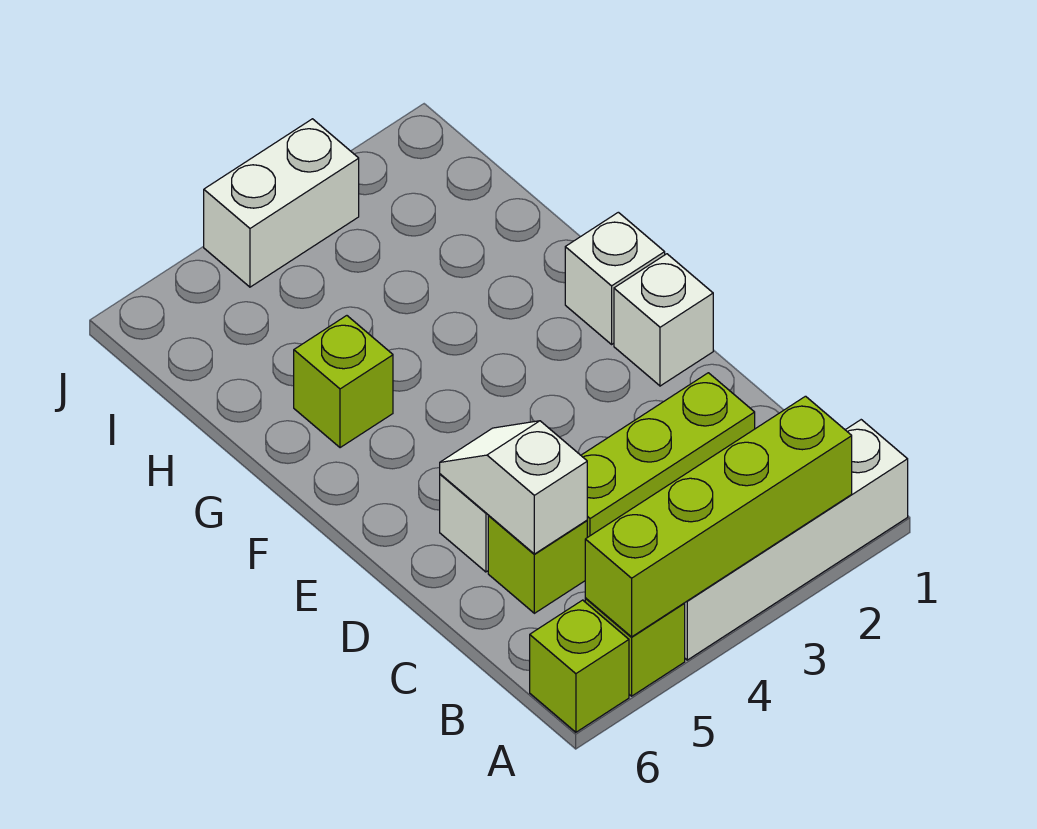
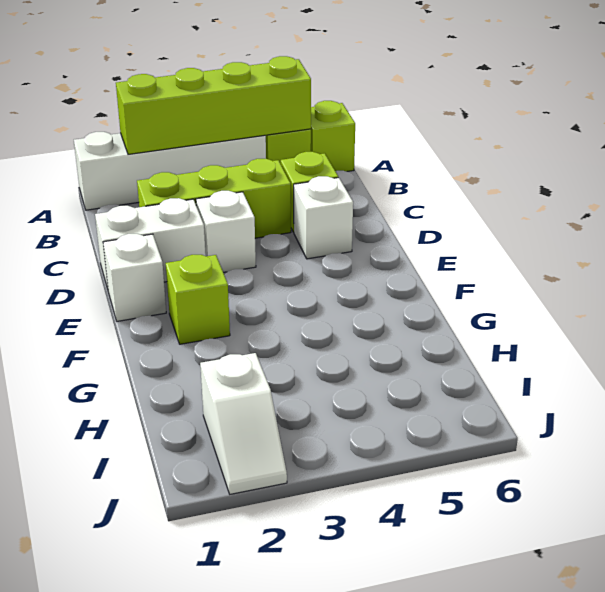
white 1x2 slope [440,421,587,554] -> white 1x2 slope moved to [200,353,287,494]
white 1x1 brick [565,212,665,344] -> white 1x1 brick moved to [196,191,256,272]
lime 1x1 brick [294,316,393,448] -> lime 1x1 brick moved to [166,255,230,344]
white 1x2 brick [204,119,359,287] -> white 1x2 brick moved to [95,198,206,289]

